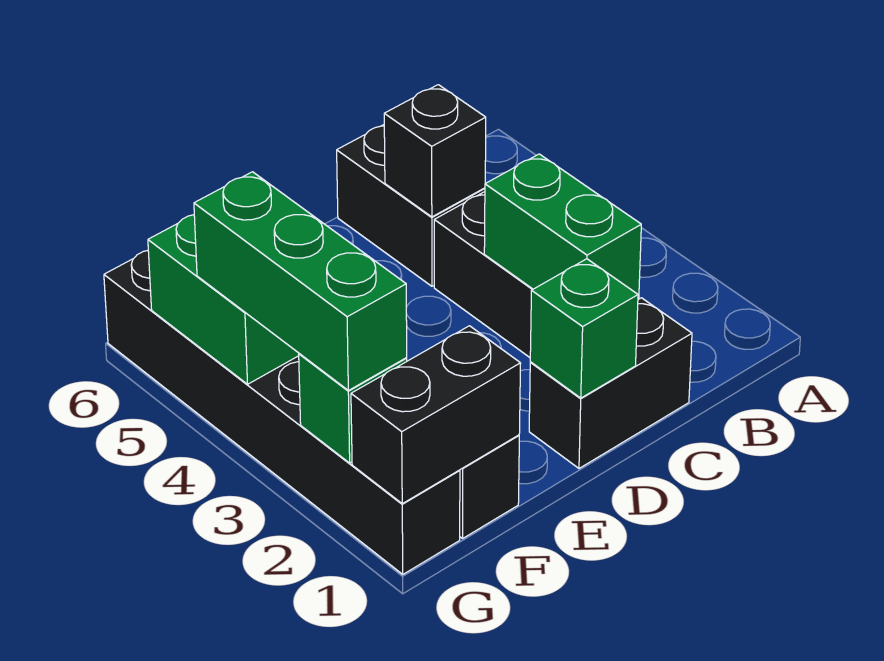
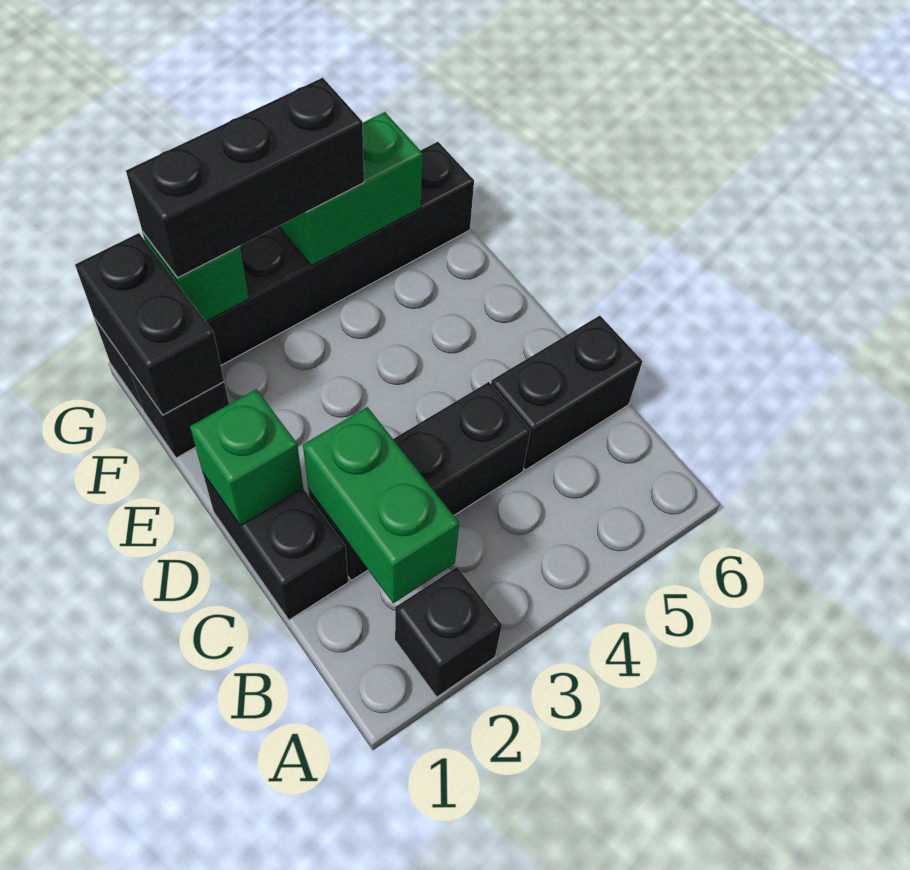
green 1x2 brick [484,154,641,296] -> green 1x2 brick turned to [303,407,459,603]
black 1x1 brick [384,85,486,217] -> black 1x1 brick moved to [395,567,502,697]
green 1x3 brick [194,172,407,390] -> black 1x3 brick [126,78,364,278]

